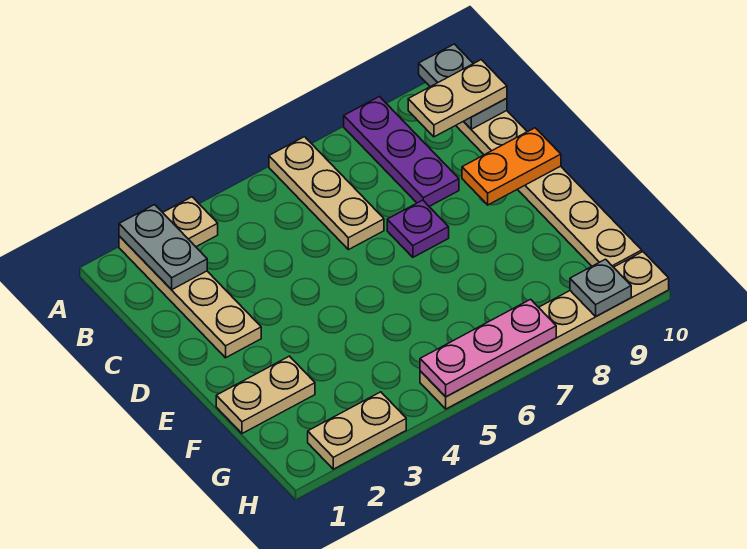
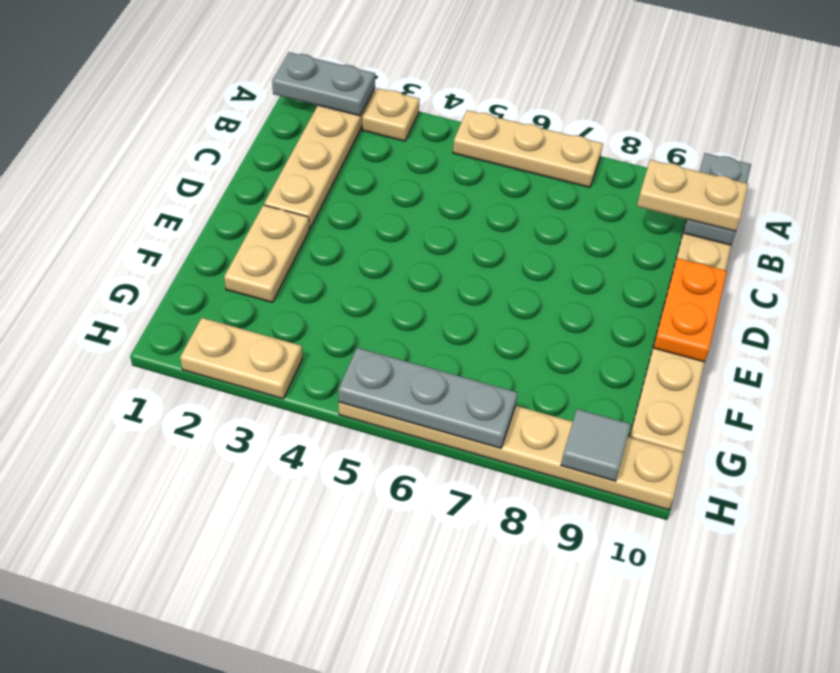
grey 1x2 plate [119,205,207,290] -> grey 1x2 plate turned to [272,52,375,116]
tan 1x3 plate [269,137,384,250] -> tan 1x3 plate turned to [453,110,603,187]
purple 1x3 plate [344,97,459,206] -> none
purple 1x1 plate [387,200,449,257] -> none
orange 1x2 plate [462,128,561,205] -> orange 1x2 plate turned to [653,258,727,362]
tan 1x2 plate [216,356,315,433] -> tan 1x2 plate turned to [224,205,309,302]
pink 1x3 plate [420,299,556,397] -> grey 1x3 plate [338,348,518,448]
grey 1x1 plate [570,259,631,316] -> grey 1x1 tile [561,409,631,481]

